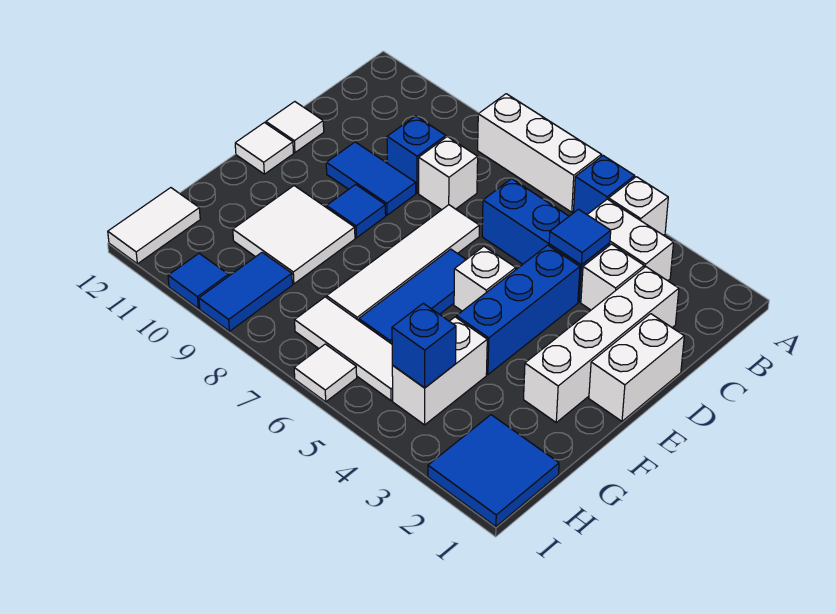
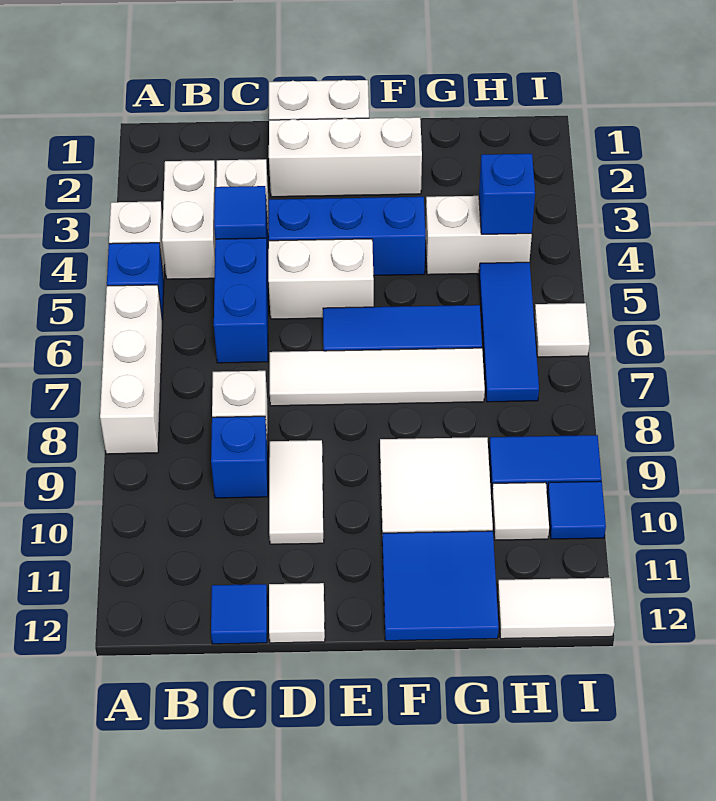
white 1x4 brick [524,267,679,422] -> white 1x3 brick [269,117,422,197]
blue 1x2 tile [326,142,416,215] -> white 1x2 tile [269,440,324,544]
white 1x1 brick [454,246,516,311] -> white 1x2 brick [268,239,374,319]
blue 1x1 tile [326,185,386,238] -> blue 1x1 tile moved to [211,584,267,644]
white 1x1 tile [235,123,293,174] -> white 1x1 tile moved to [492,482,549,540]
blue 2x2 tile [428,415,559,527] -> blue 2x2 tile moved to [382,531,499,641]
white 1x3 tile [295,297,393,401] -> blue 1x3 tile [479,262,539,402]

